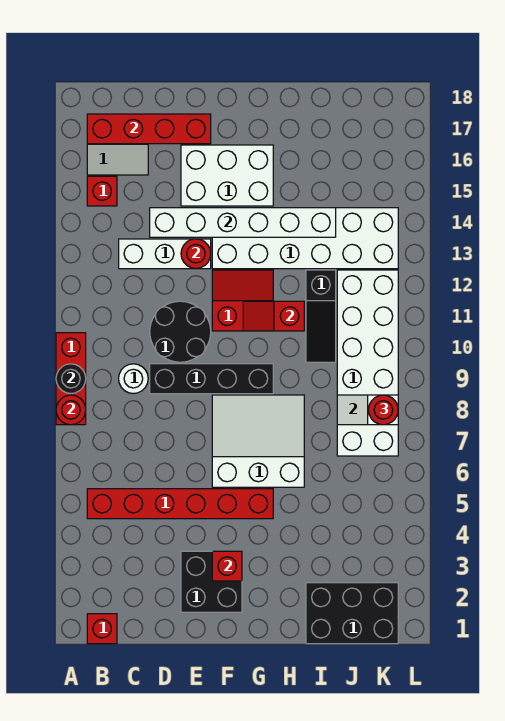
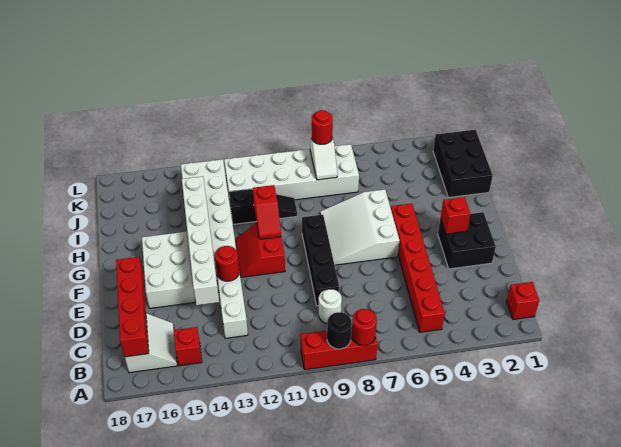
black 2x2 round brick [150,301,211,362] -> none

